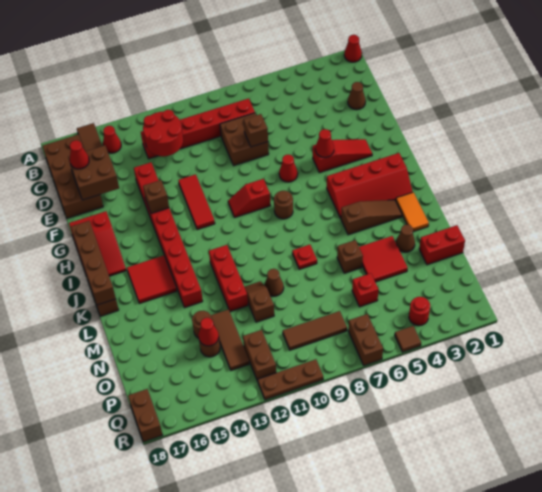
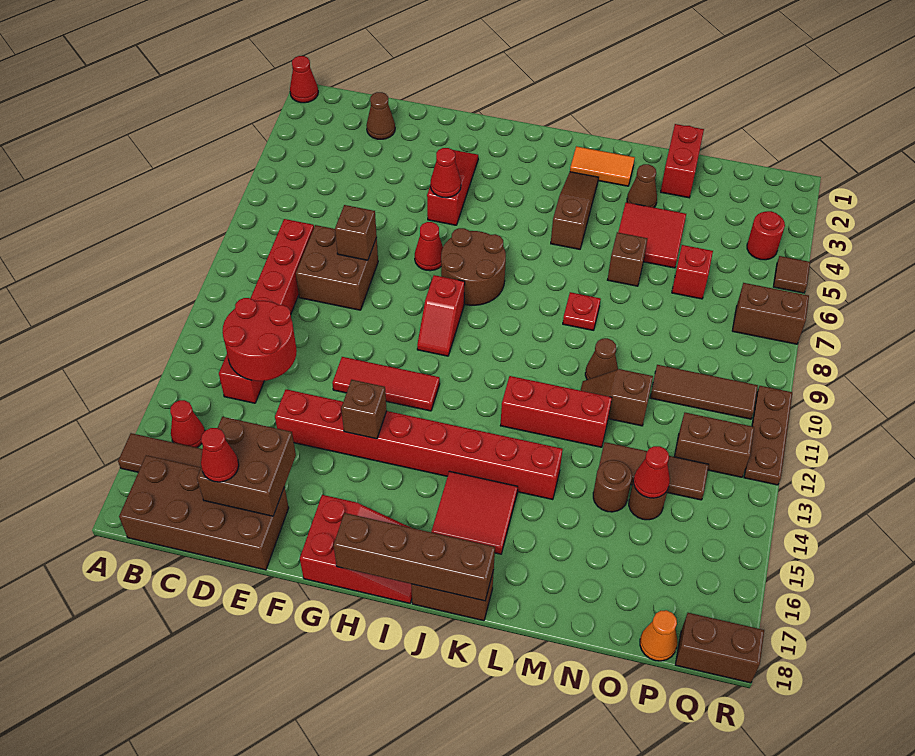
red 2x4 slope [327,153,413,218] -> none
brown 1x1 round brick [274,191,293,219] -> brown 2x2 round brick [441,228,506,305]
brown 1x3 tile [283,311,347,350] -> brown 1x3 tile turned to [650,365,758,419]
none -> orange 1x1 cone [640,610,677,661]

